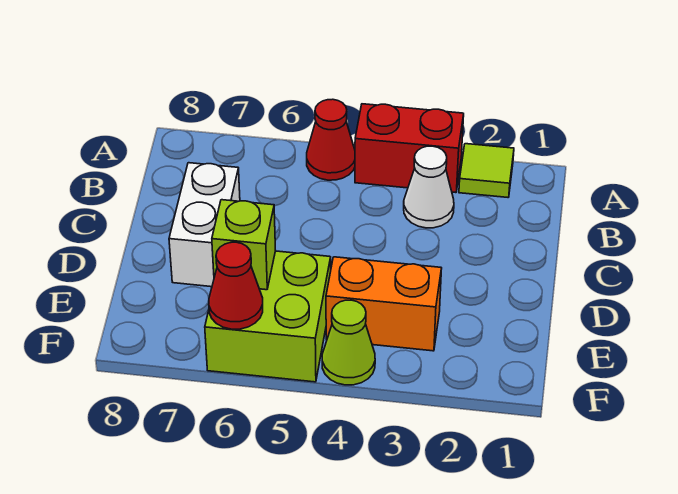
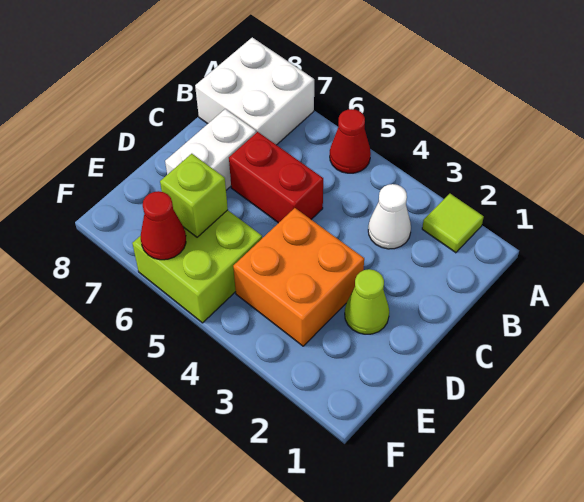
red 1x2 brick [355,104,464,193] -> red 1x2 brick moved to [229,132,323,223]
none -> white 2x2 brick [195,37,314,145]
orange 1x2 brick [326,257,442,351] -> orange 2x2 brick [233,208,364,346]
lime 1x1 cone [322,300,375,385] -> lime 1x1 cone moved to [345,269,389,334]

